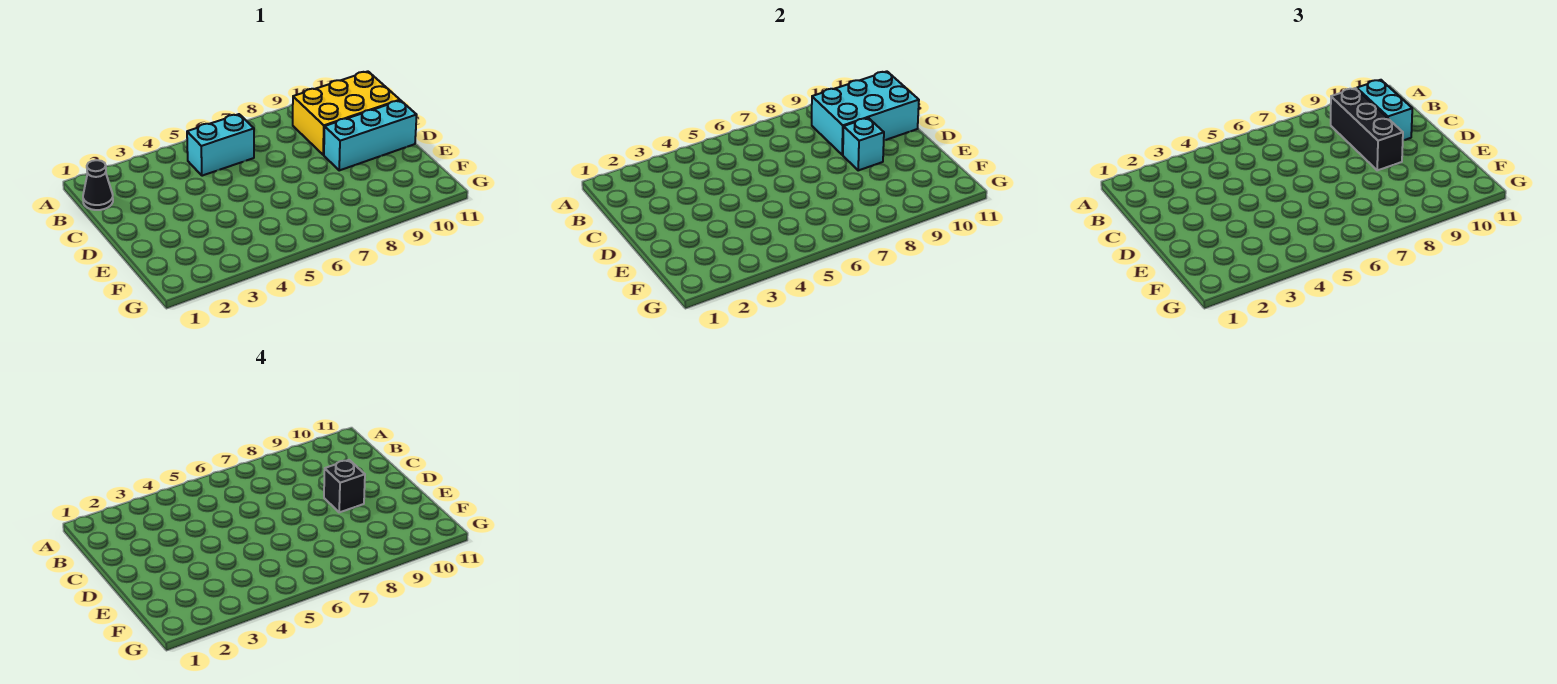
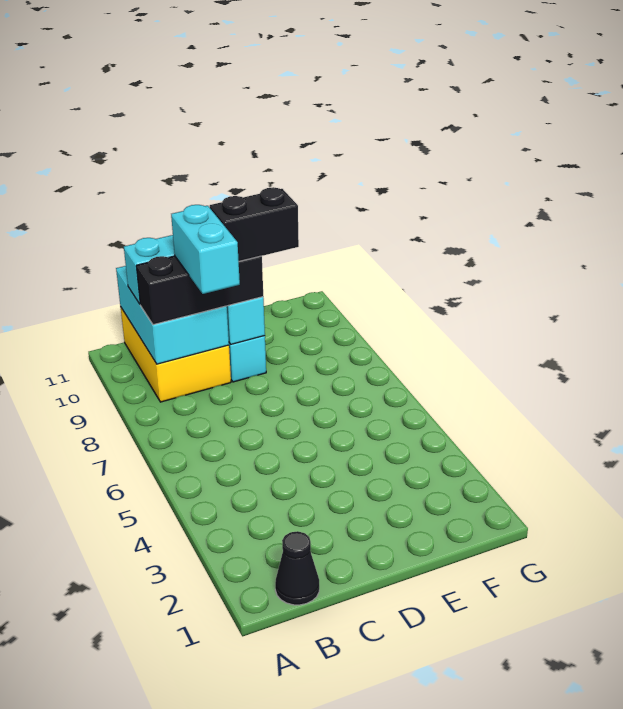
cyan 1x2 brick [187,114,254,176] -> cyan 1x2 brick moved to [171,205,240,294]
black 1x1 brick [324,460,365,512] -> black 1x2 brick [210,187,299,261]

